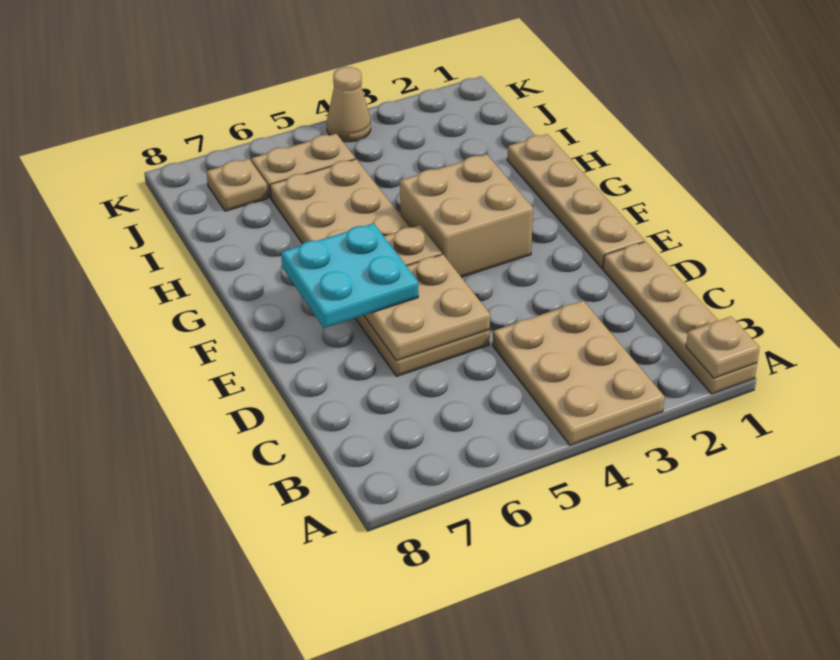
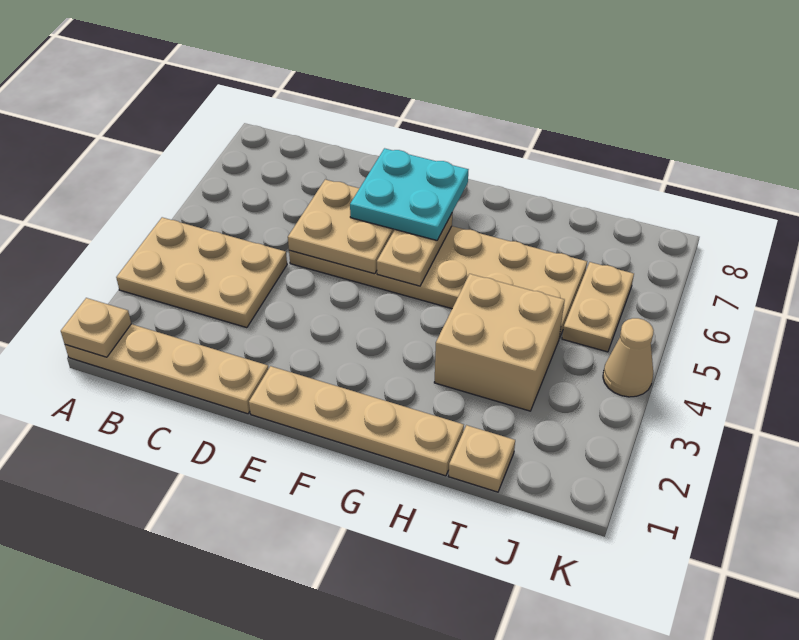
tan 2x2 brick [400,154,533,277] -> tan 2x2 brick moved to [434,274,565,411]
tan 1x1 plate [207,159,268,211] -> tan 1x1 plate moved to [449,425,515,492]

